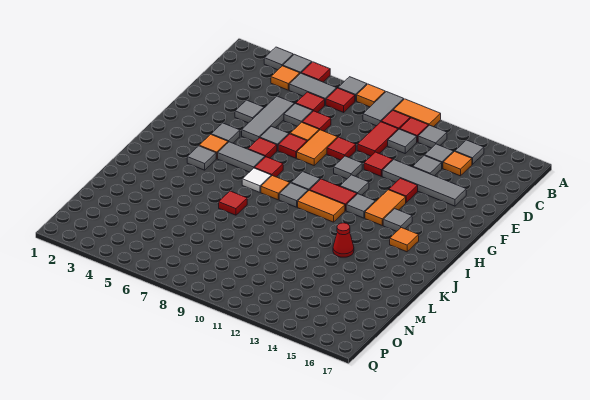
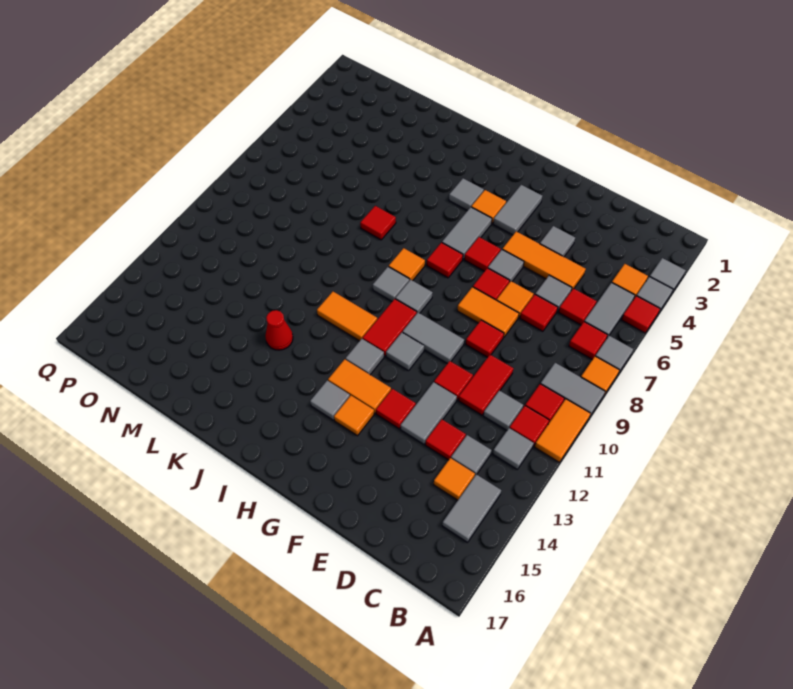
grey 1x1 tile [455,140,484,164] -> grey 1x2 tile [442,474,501,542]
red 1x2 tile [357,122,398,156] -> red 1x2 tile turned to [458,355,513,415]
grey 1x3 tile [242,96,294,142] -> orange 1x3 tile [502,231,586,289]
grey 1x1 tile [413,155,442,176] -> red 1x1 tile [425,419,466,460]
grey 1x4 tile [382,160,466,206] -> grey 1x2 tile [401,382,457,444]
grey 1x1 tile [334,156,362,179] -> grey 1x2 tile [403,313,464,364]
grey 1x1 tile [211,123,240,143] -> grey 1x2 tile [493,185,542,235]
white 1x1 tile [242,168,271,192] -> none
orange 1x2 tile [298,190,345,222] -> orange 1x2 tile turned to [317,292,377,341]
orange 1x1 tile [390,228,419,252] -> orange 1x1 tile moved to [334,396,374,436]

